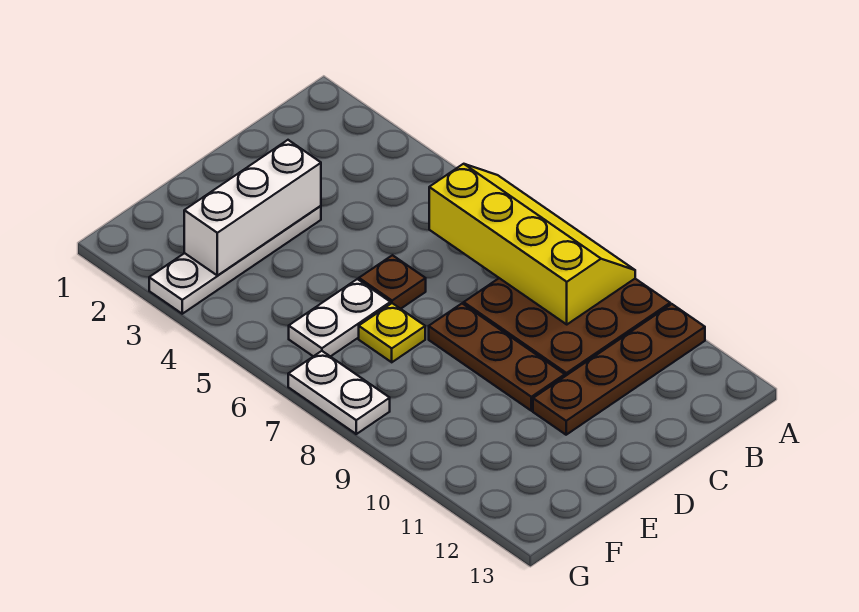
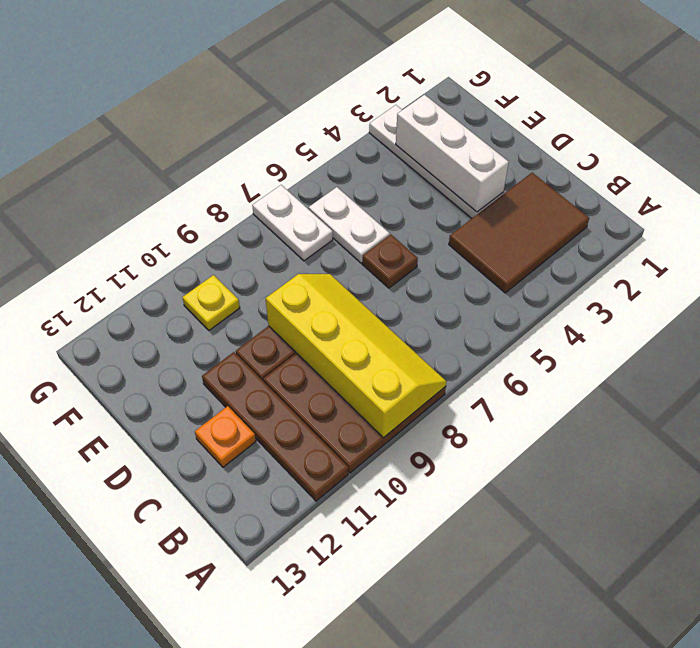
yellow 2x4 slope [429,164,635,324] -> yellow 2x4 slope turned to [266,274,447,438]
none -> brown 2x3 tile [449,173,589,293]
none -> orange 1x1 plate [195,406,256,467]
yellow 1x1 plate [359,303,425,362] -> yellow 1x1 plate moved to [183,275,240,330]
white 1x2 plate [288,351,390,434] -> white 1x2 plate turned to [252,185,333,261]

